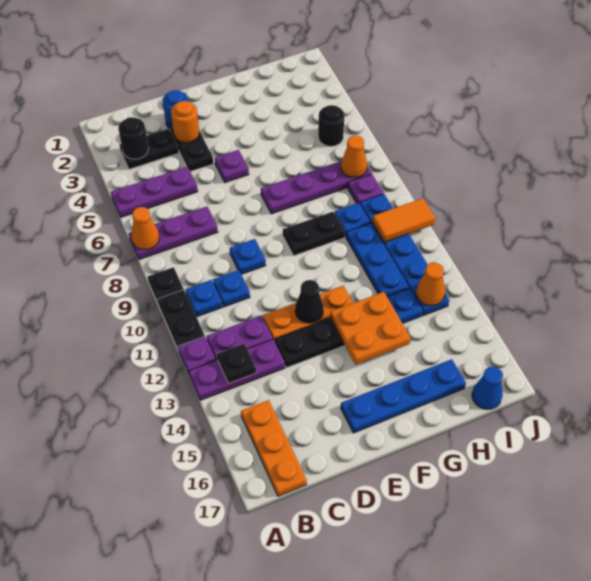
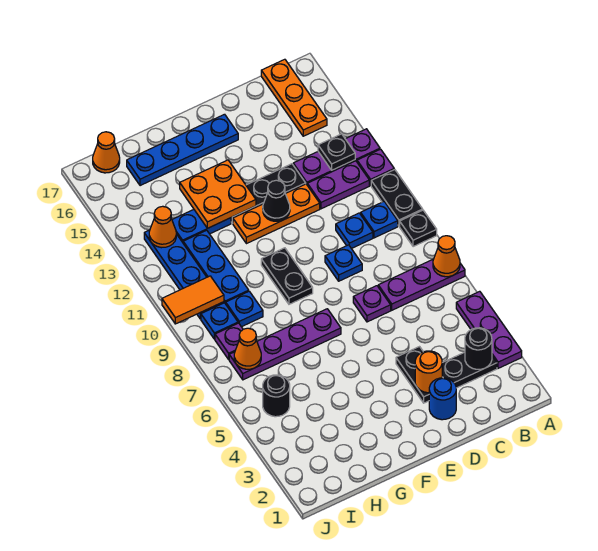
purple 1x3 plate [111,167,198,218] -> purple 1x3 plate turned to [456,291,522,368]
purple 1x1 plate [215,150,249,183] -> purple 1x1 plate moved to [353,286,391,322]
black 1x2 plate [283,212,345,256] -> black 1x2 plate turned to [261,248,313,304]
blue 1x1 cone [472,366,503,409] -> orange 1x1 cone [93,132,120,173]

